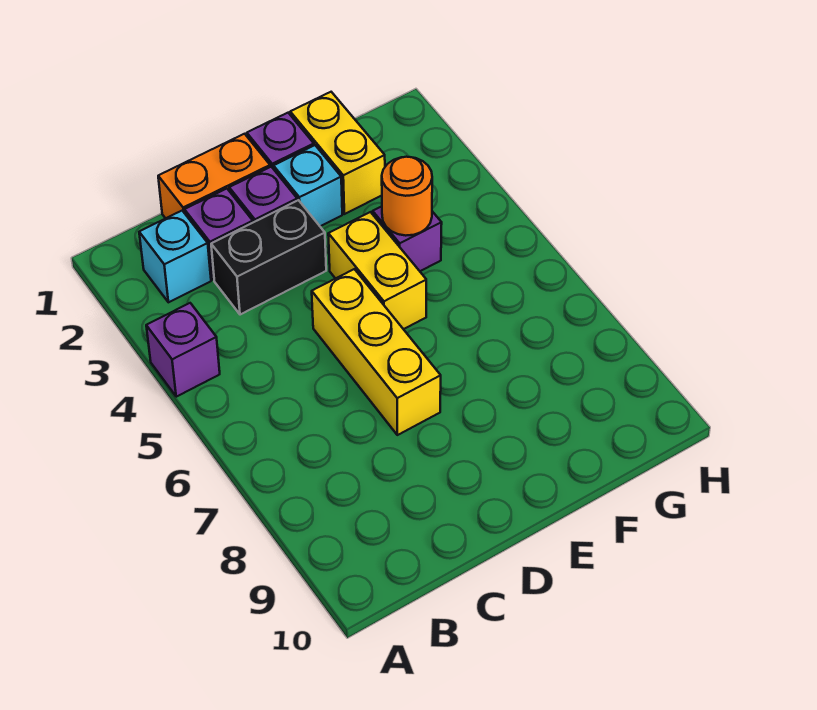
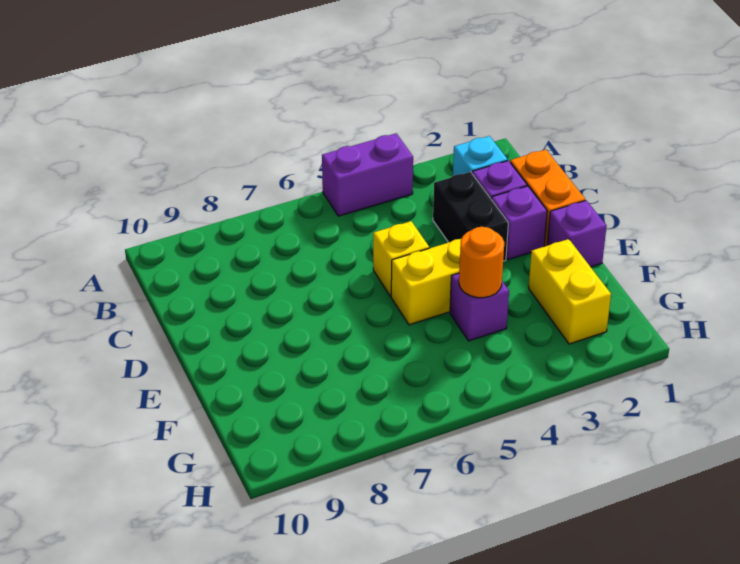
purple 1x1 brick [146,303,220,397] -> purple 1x2 brick [322,133,413,216]
yellow 1x3 brick [312,269,441,435] -> yellow 1x1 brick [373,221,429,296]
cyan 1x1 brick [274,145,342,226] -> none
yellow 1x2 brick [290,92,385,214] -> yellow 1x2 brick turned to [529,239,611,344]

